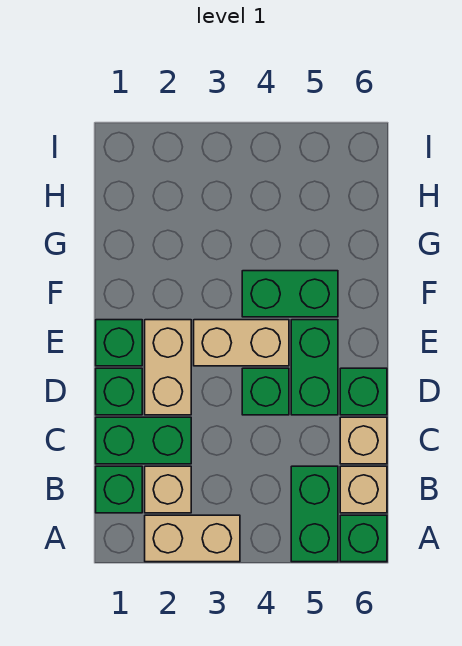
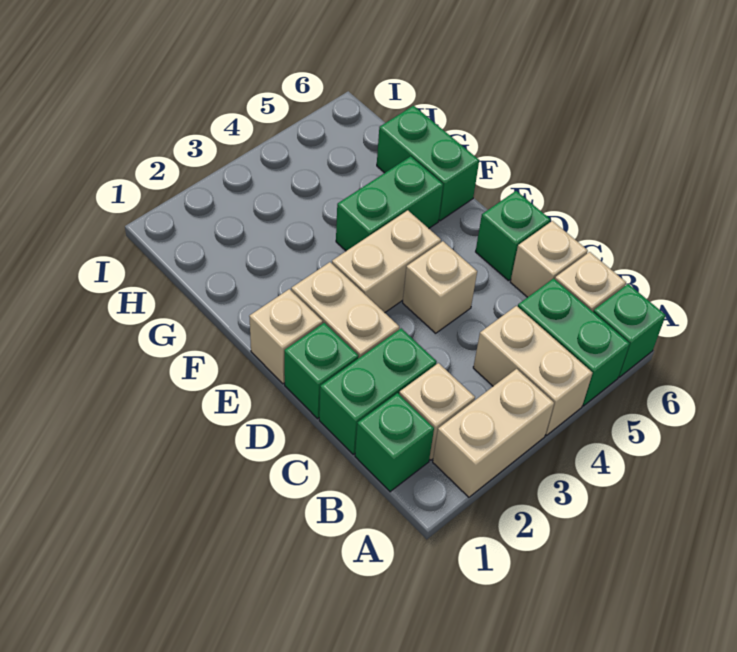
none -> tan 1x2 brick [473,306,593,435]
green 1x1 brick [242,368,289,415] -> tan 1x1 brick [403,241,477,333]
green 1x2 brick [291,320,338,415] -> green 1x2 brick moved to [377,106,479,221]
green 1x1 brick [96,320,142,366] -> tan 1x1 brick [249,289,323,384]

